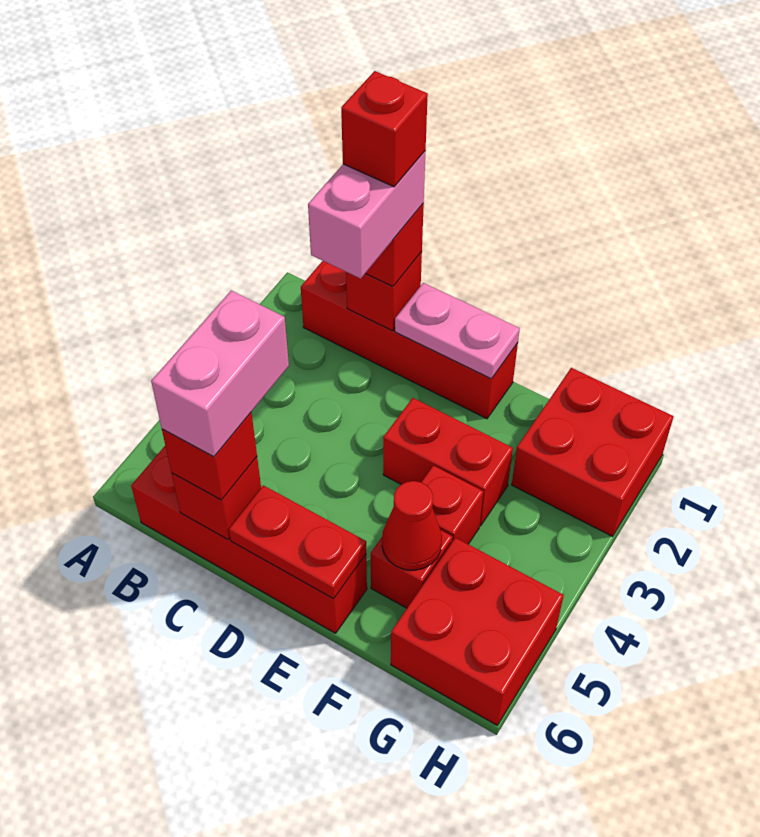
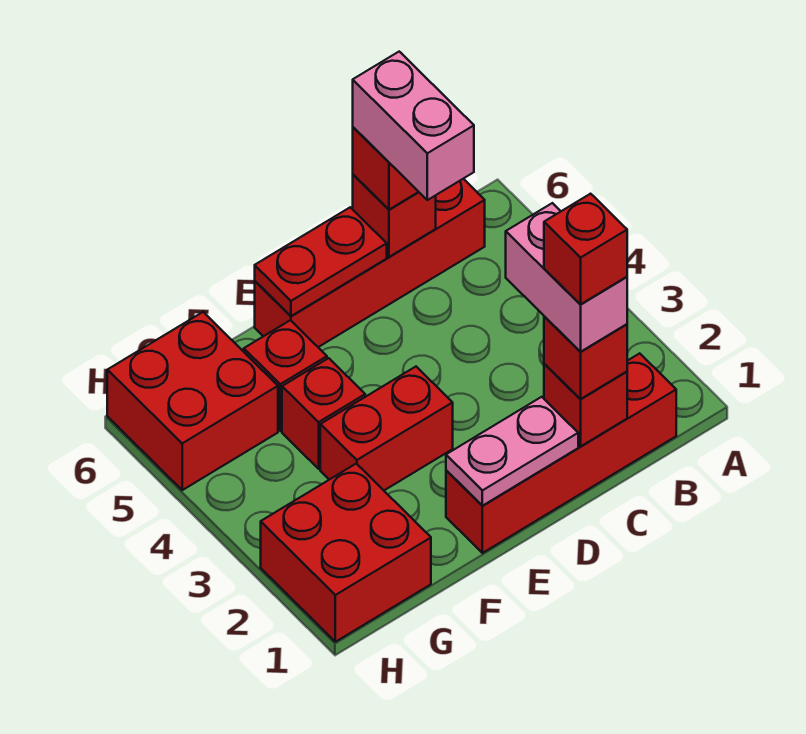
red 1x1 cone [382,481,442,570] -> none

